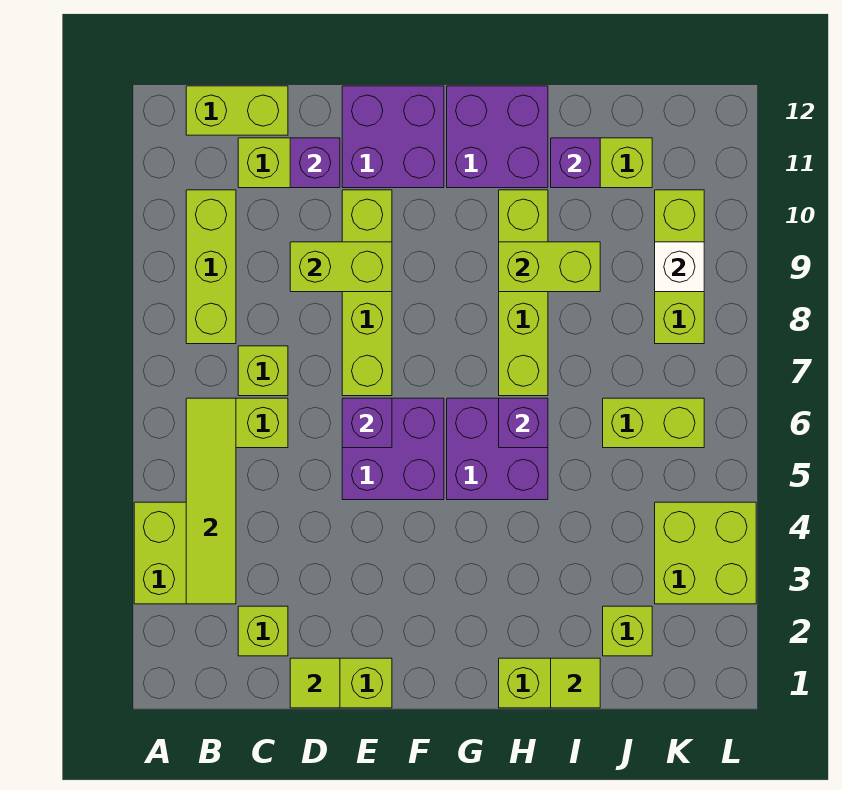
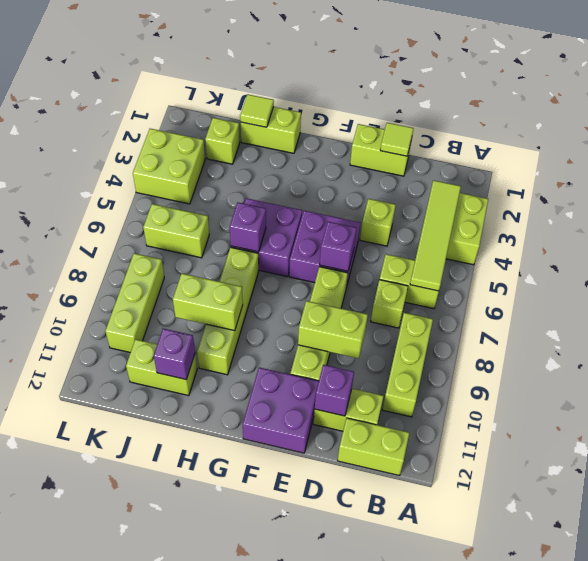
lime 1x1 brick [238,606,288,656] -> lime 1x1 brick moved to [360,199,396,246]
purple 2x2 brick [447,86,548,188] -> none
white 1x1 brick [655,242,704,292] -> none

